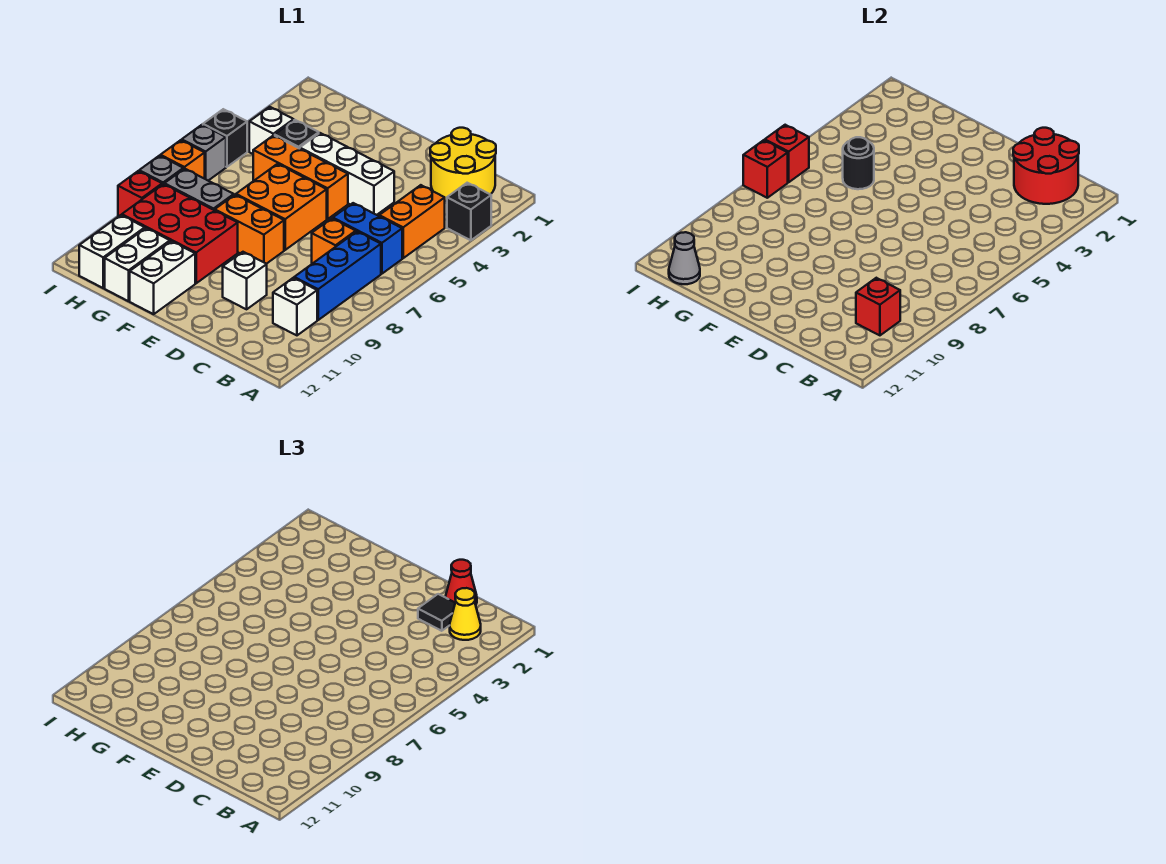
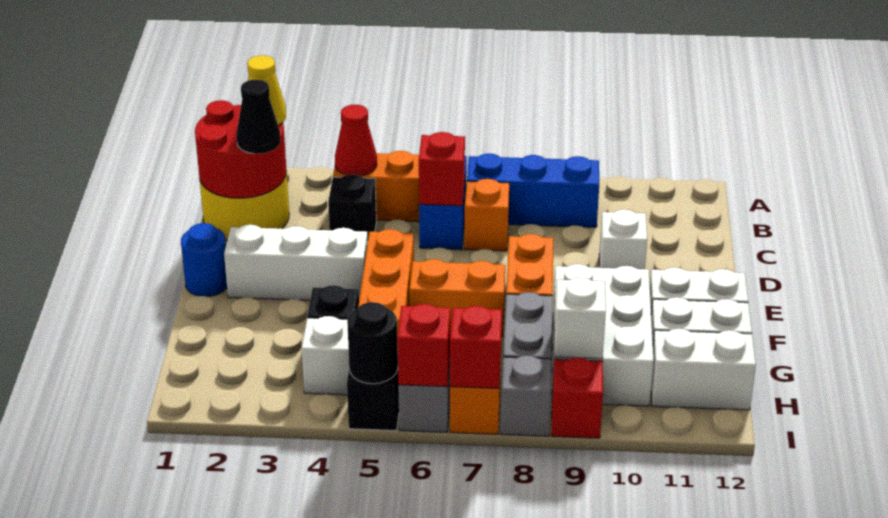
black 1x1 brick [447,183,491,240] -> black 1x1 brick moved to [328,174,376,241]
white 1x1 brick [273,278,317,335] -> white 1x1 brick moved to [554,278,606,359]
red 1x1 brick [856,278,900,335] -> red 1x1 brick moved to [419,132,465,206]
red 1x1 cone [446,560,477,605] -> red 1x1 cone moved to [335,105,377,176]
black 1x1 tile [418,594,455,631] -> black 1x1 cone [237,79,281,154]
white 1x3 brick [300,133,394,215] -> white 1x3 brick turned to [224,225,368,300]
none -> blue 1x1 round brick [181,223,227,297]
orange 2x2 brick [236,164,327,250] -> orange 1x2 brick [409,259,505,337]
red 2x3 brick [122,184,238,283] -> white 2x3 brick [552,264,654,406]
black 1x1 round brick [843,137,874,189] -> black 1x1 round brick moved to [347,302,398,384]
grey 1x1 cone [669,232,700,284] -> none

